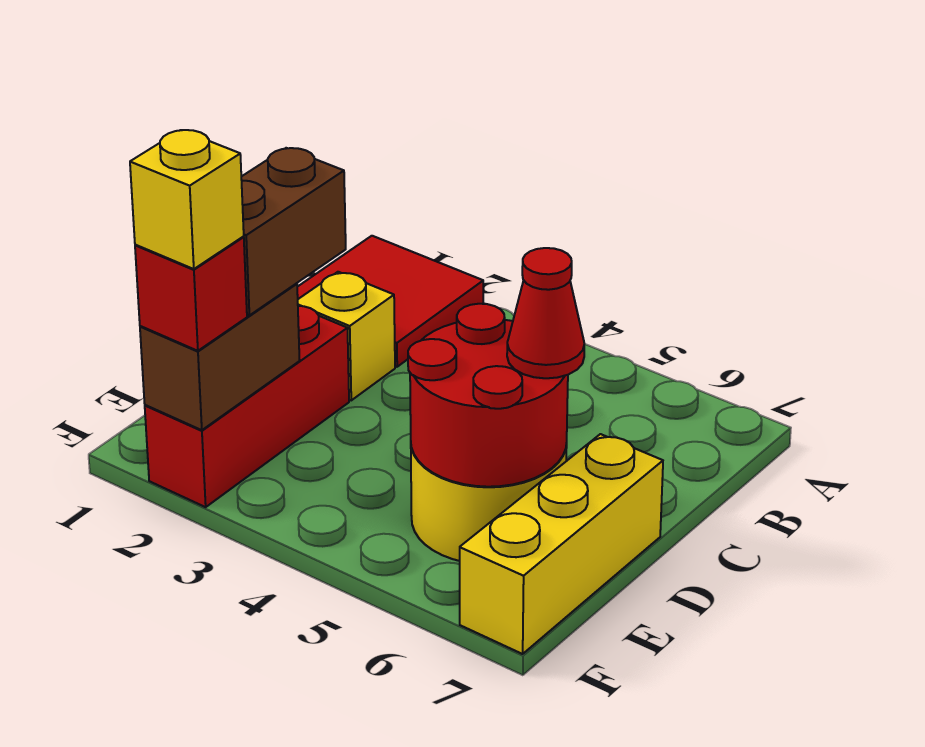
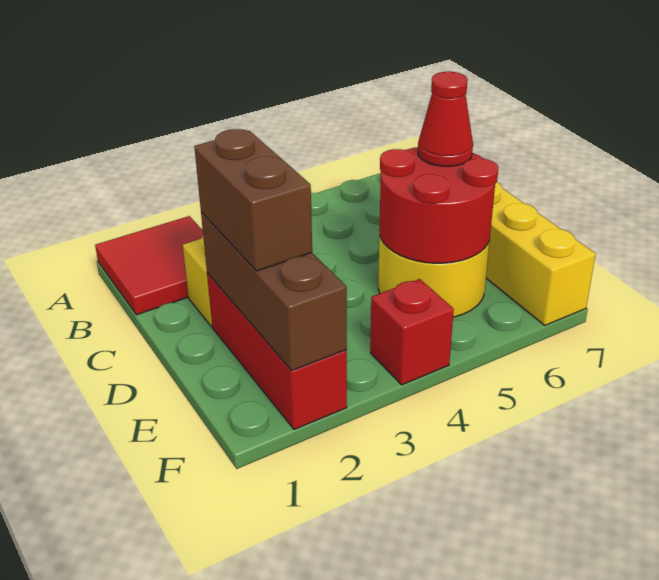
brown 1x2 brick [140,283,300,430] -> brown 1x3 brick [201,212,347,371]
red 1x1 brick [135,237,247,351] -> red 1x1 brick moved to [370,279,454,385]
yellow 1x1 brick [130,130,244,269] -> none

